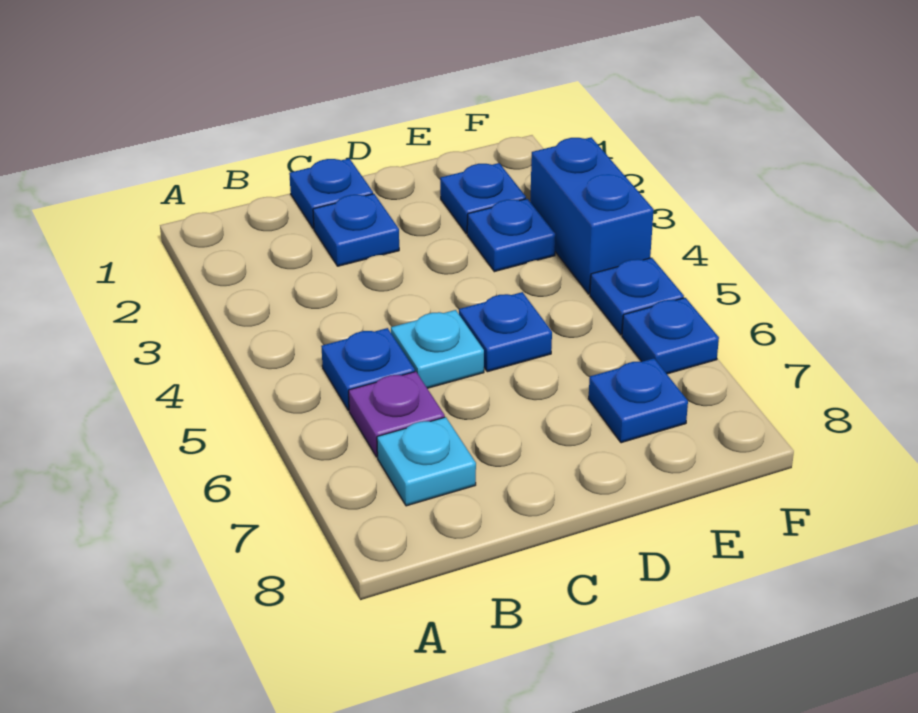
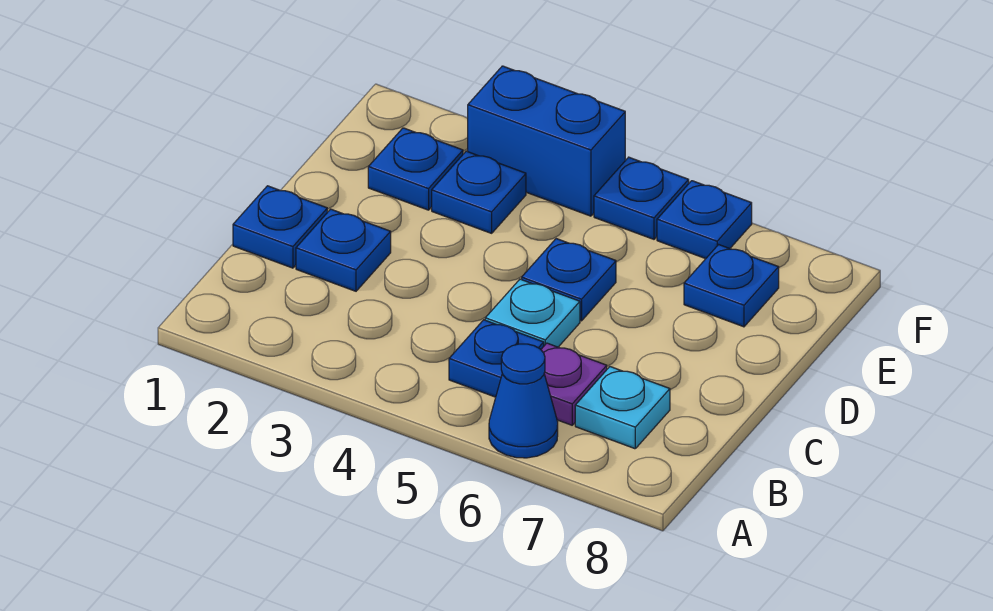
none -> blue 1x1 cone [489,344,558,458]

